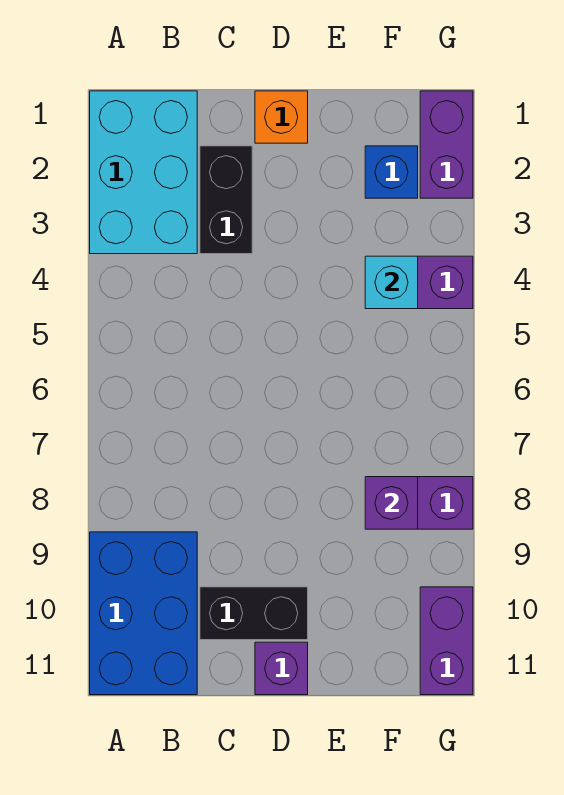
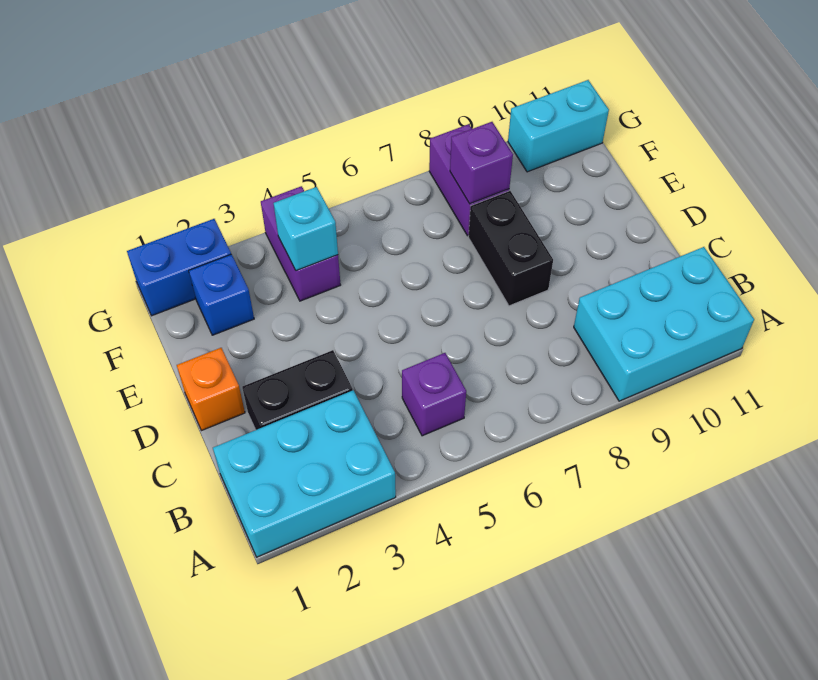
blue 2x3 brick [90,532,197,695] -> cyan 2x3 brick [574,247,754,401]
black 1x2 brick [200,587,308,640] -> black 1x2 brick moved to [468,191,553,306]
purple 1x1 brick [255,642,308,695] -> purple 1x1 brick moved to [402,353,466,436]
purple 1x2 brick [420,91,473,198] -> blue 1x2 brick [127,219,231,316]
purple 1x2 brick [420,587,473,695] -> cyan 1x2 brick [508,80,609,172]

